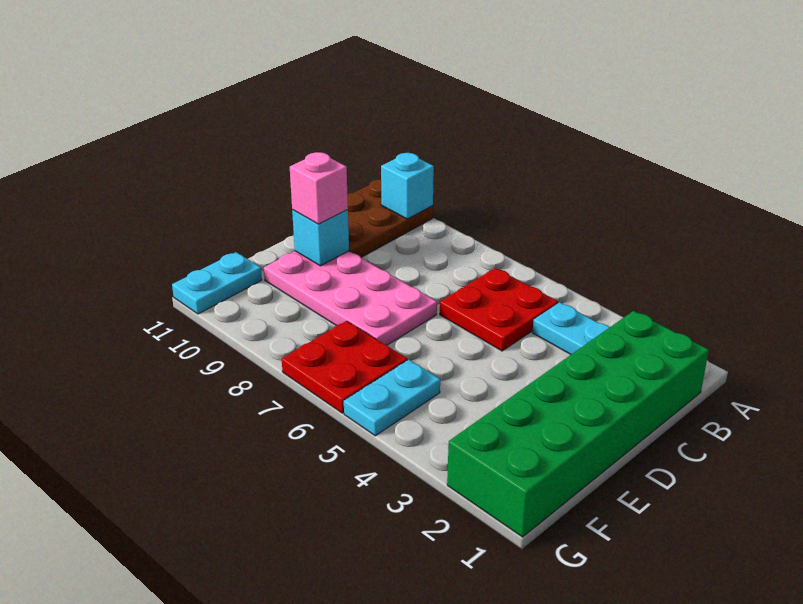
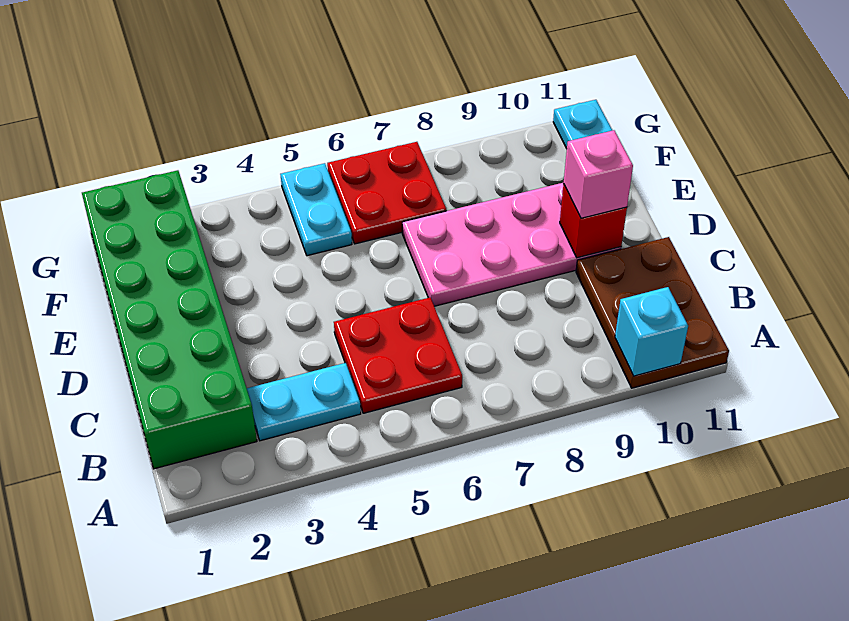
cyan 1x1 brick [292,210,349,266] -> red 1x1 brick [560,184,627,258]

